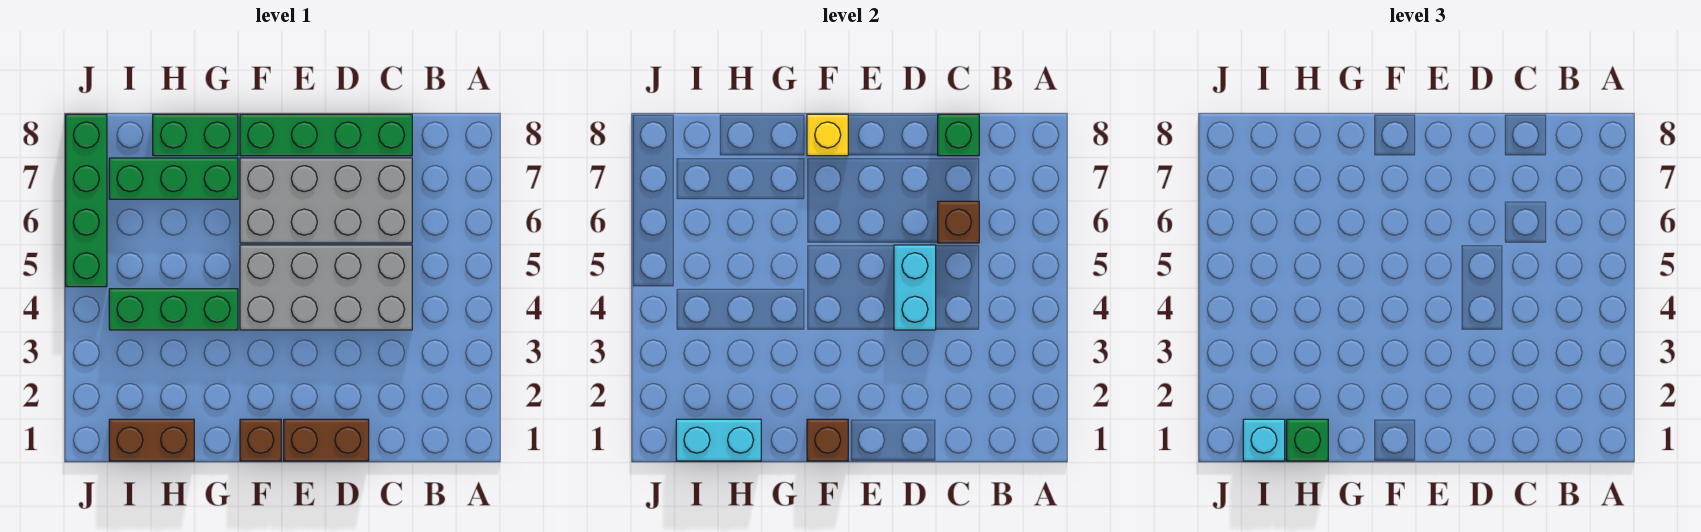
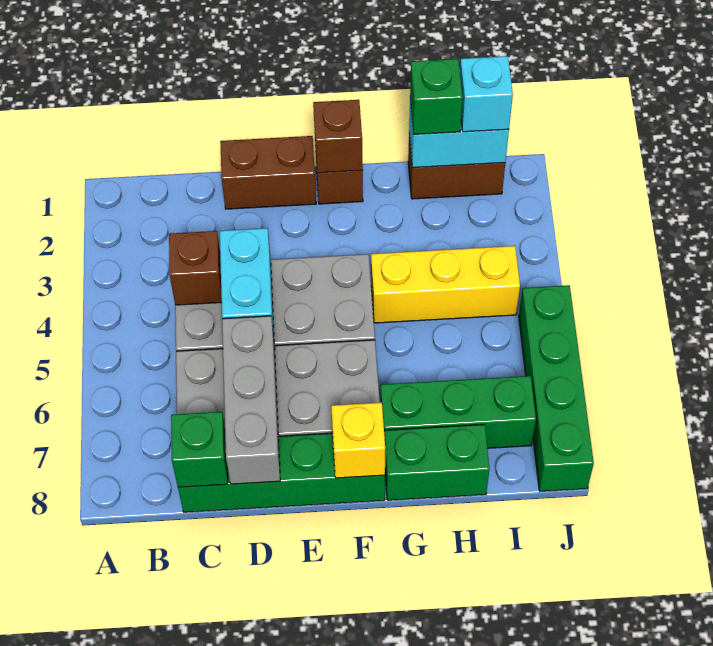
brown 1x1 brick [938,201,979,243] -> brown 1x1 brick moved to [169,231,222,305]
none -> grey 1x3 brick [222,316,280,484]
green 1x3 brick [109,289,238,330] -> yellow 1x3 brick [371,246,520,323]

